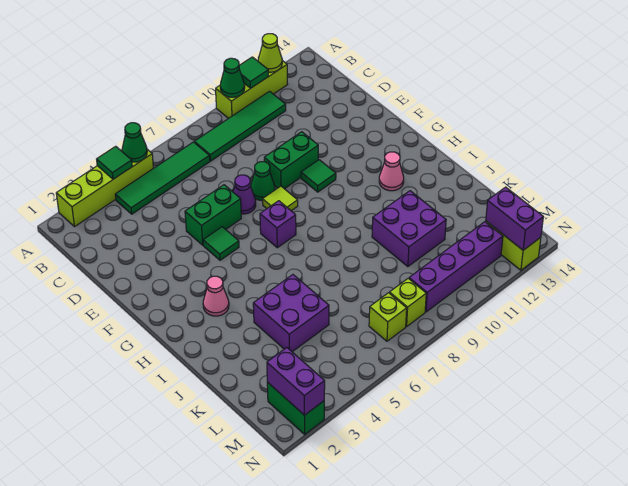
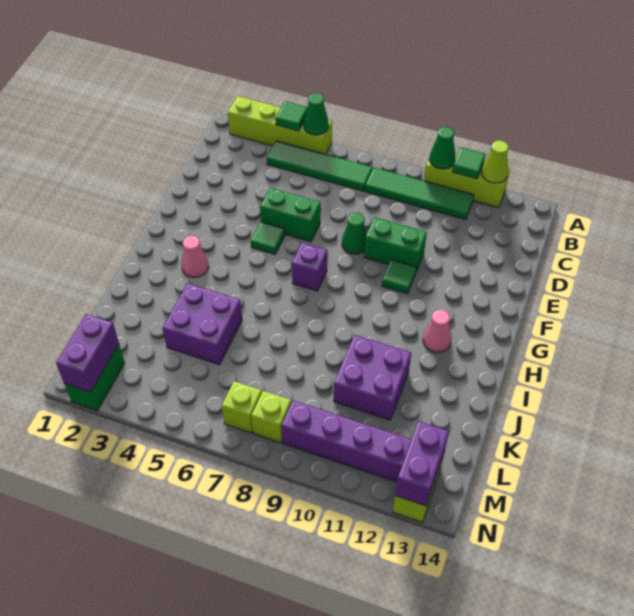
purple 1x1 cone [233,175,256,214] -> none
lime 1x1 tile [263,186,298,211] -> none

